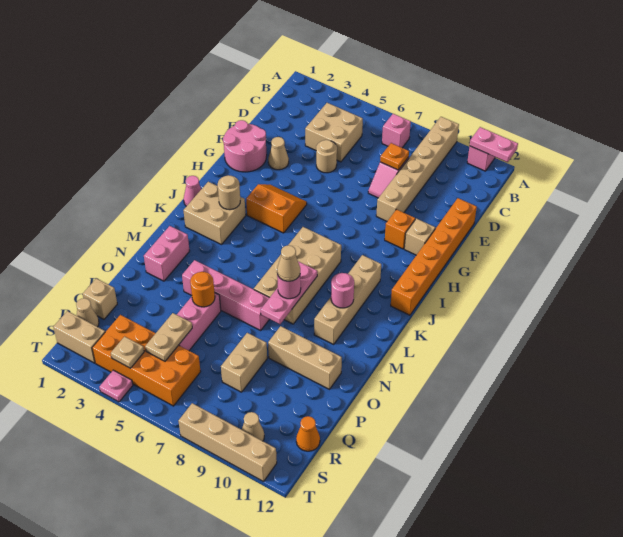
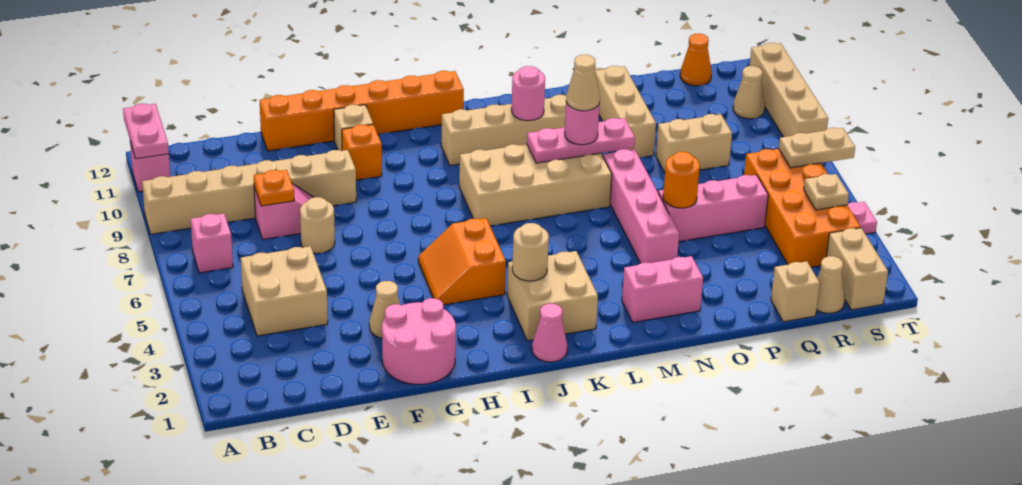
tan 1x1 round brick [316,140,337,173] -> tan 1x1 round brick moved to [300,197,335,253]
tan 1x2 plate [145,313,192,361] -> tan 1x2 plate moved to [779,128,855,168]

